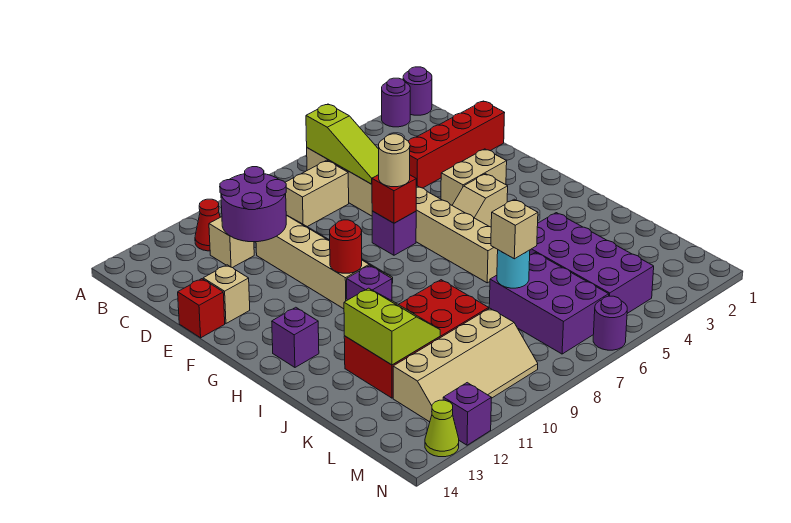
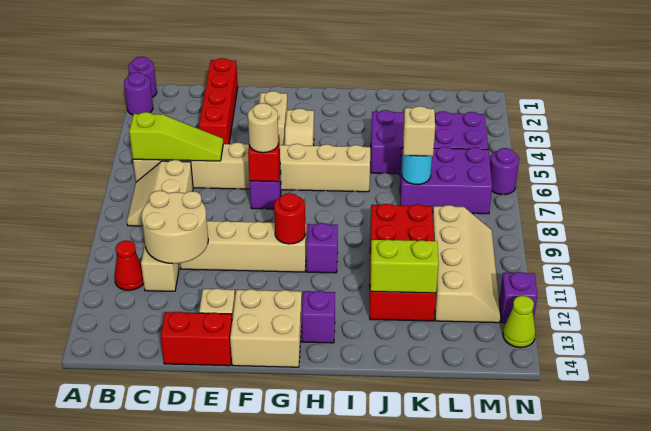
purple 2x2 round brick [220,167,286,242] -> tan 2x2 round brick [141,191,208,264]
red 1x1 brick [178,279,225,338] -> red 1x2 brick [161,312,232,366]
none -> tan 2x2 brick [230,289,302,367]

